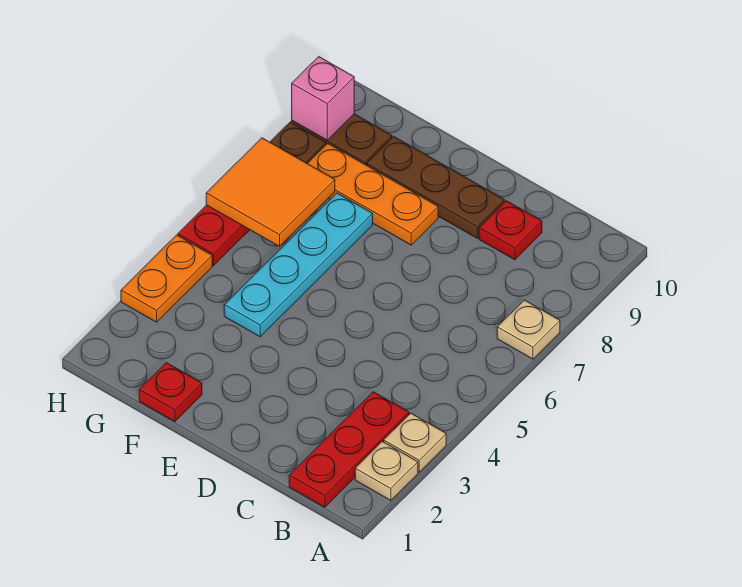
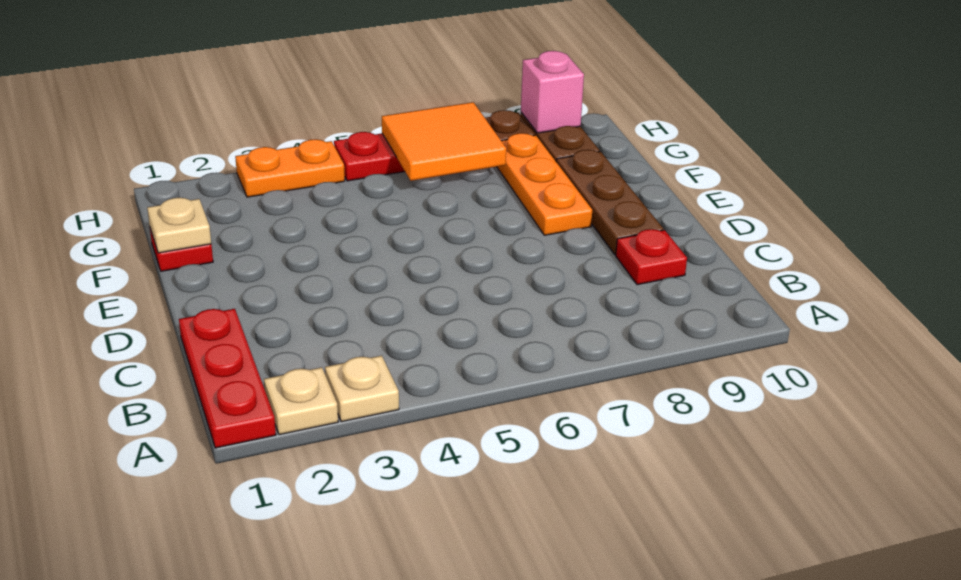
tan 1x1 plate [497,300,560,359] -> tan 1x1 plate moved to [147,198,211,253]
red 1x3 plate [289,392,409,507] -> red 1x3 plate turned to [179,309,276,448]
cyan 1x4 plate [224,193,373,337] -> none

